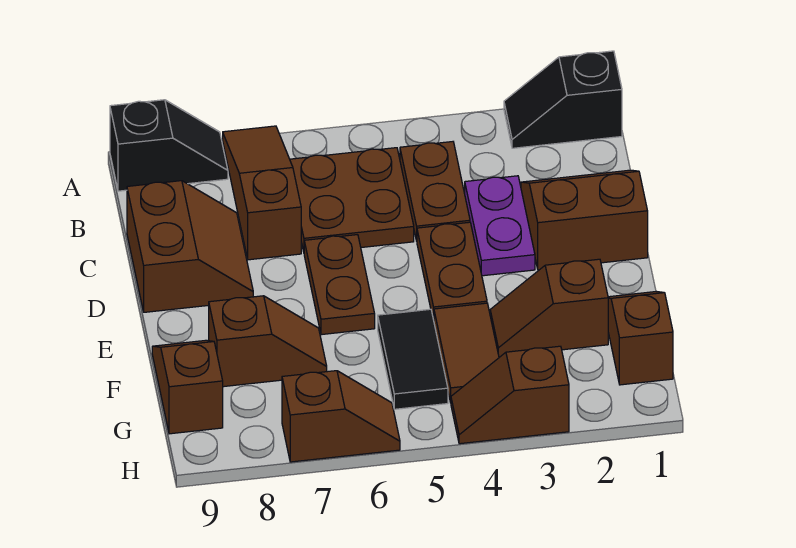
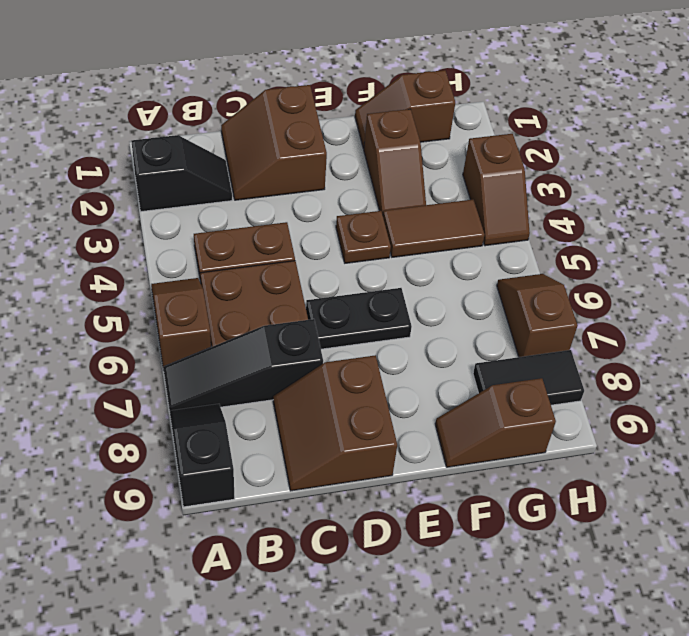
black 1x2 slope [504,51,622,148] -> black 1x2 slope turned to [131,135,232,212]
brown 1x3 slope [223,126,301,260] -> black 1x3 slope [163,319,323,411]
purple 1x2 plate [465,176,535,276] -> none
brown 2x2 slope [127,181,253,312] -> brown 2x2 slope turned to [273,355,397,491]
brown 1x2 plate [417,222,487,320] -> brown 1x1 plate [336,211,391,263]
brown 1x2 plate [304,235,375,335] -> black 1x2 plate [306,288,412,349]
black 1x2 tile [378,309,448,409] -> black 1x2 tile moved to [473,350,584,405]
brown 1x2 slope [209,296,327,387] -> brown 1x2 slope moved to [151,278,211,367]

